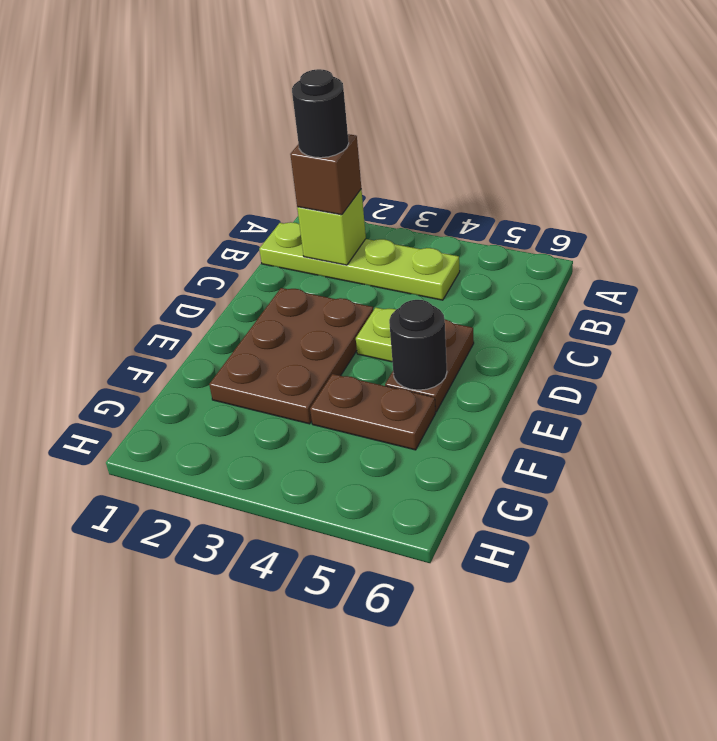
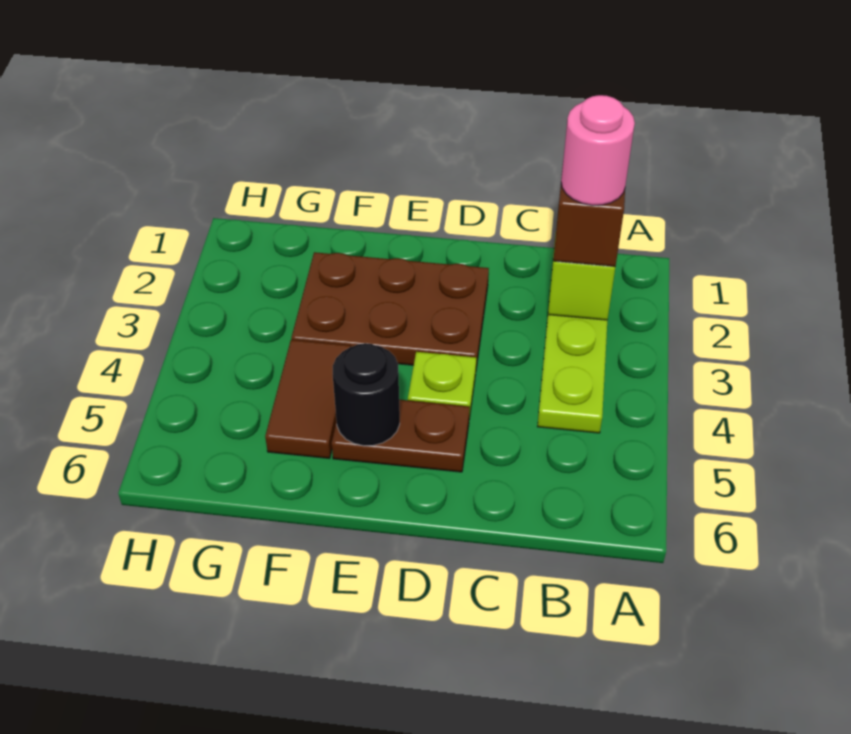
black 1x1 round brick [292,69,349,158] -> pink 1x1 round brick [561,95,635,205]
brown 1x2 plate [310,374,436,450] -> brown 1x2 tile [265,340,350,458]

